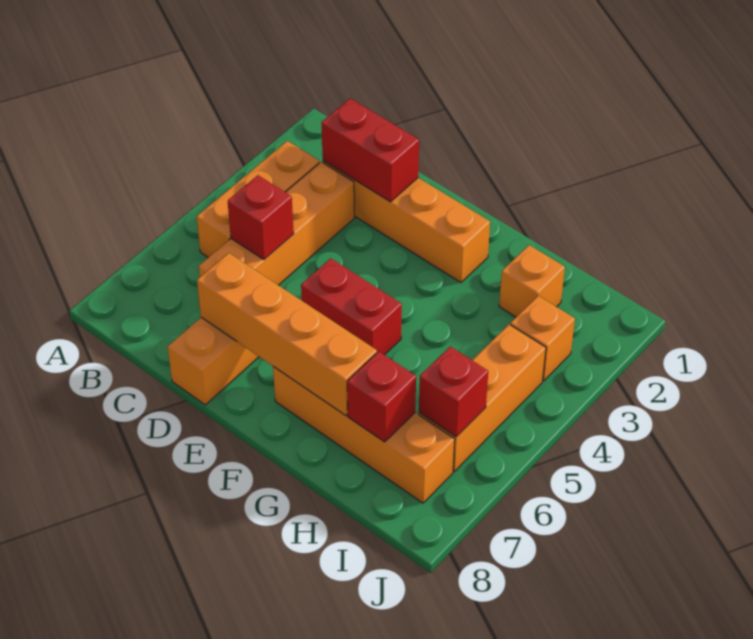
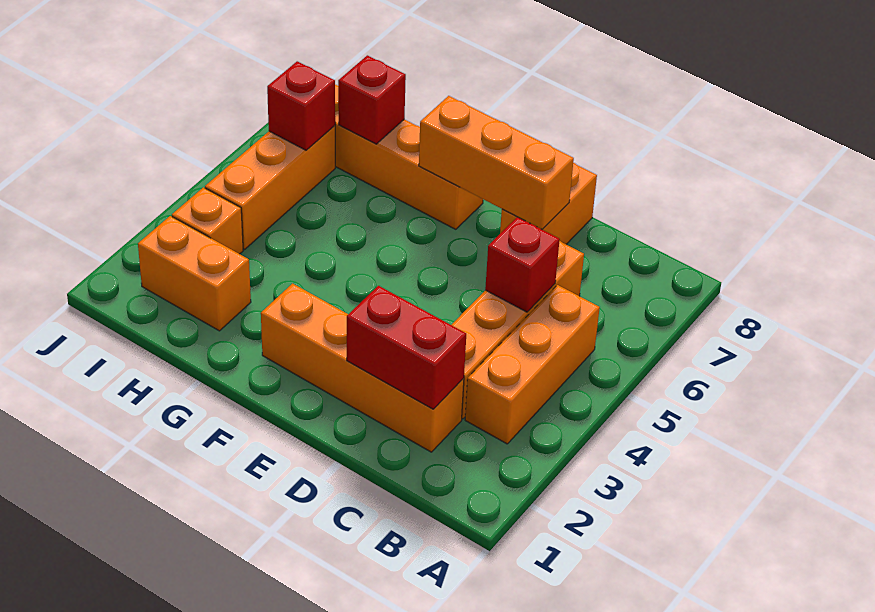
orange 1x4 brick [197,253,377,416] -> orange 1x3 brick [419,96,574,229]
red 1x2 brick [301,258,402,355] -> none
orange 1x1 brick [499,245,565,317] -> orange 1x2 brick [138,216,251,331]

